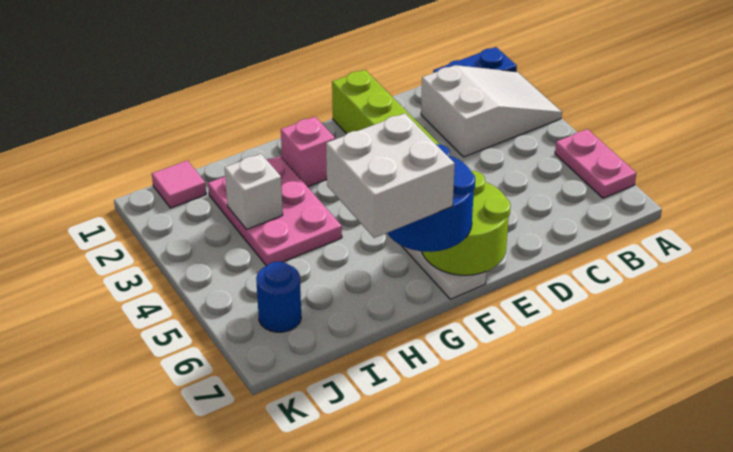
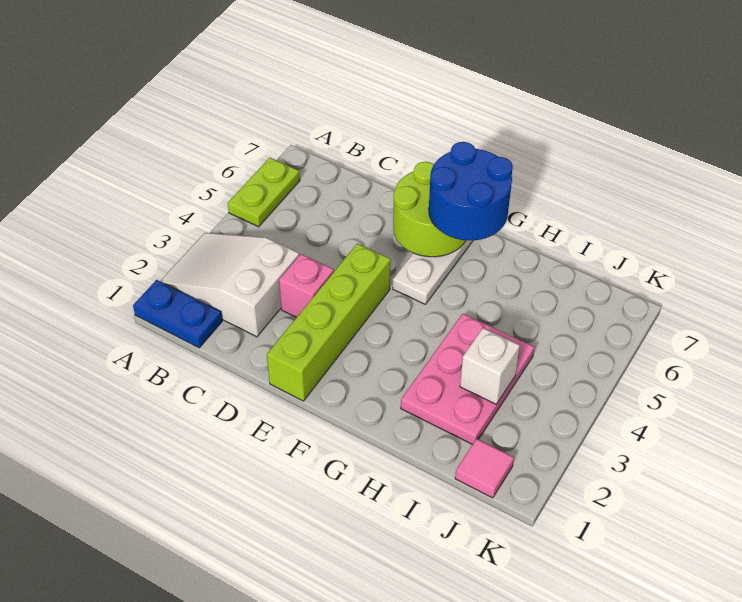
pink 1x2 plate [555,129,636,198] -> lime 1x2 plate [228,158,300,227]
pink 1x1 brick [281,117,335,187] -> pink 1x1 brick moved to [279,254,334,318]
white 2x2 brick [326,113,455,238] -> none
blue 1x1 round brick [256,262,301,332] -> none

